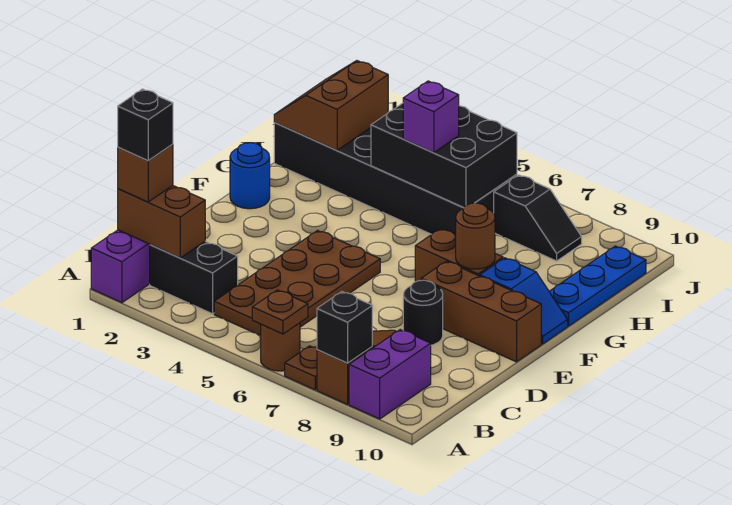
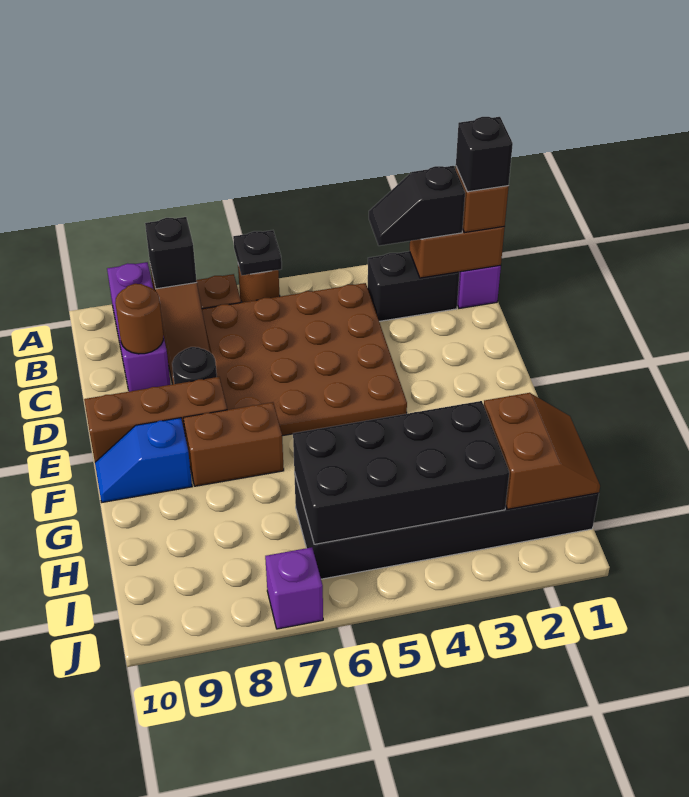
brown 1x1 plate [252,290,308,334] -> black 1x1 plate [233,230,282,275]
purple 1x2 brick [349,330,431,419] -> purple 1x3 brick [107,262,171,392]
brown 2x4 plate [214,231,380,336] -> brown 4x4 plate [202,283,407,436]
blue 1x1 round brick [230,143,270,209] -> none
brown 1x1 round brick [456,203,495,269] -> brown 1x1 round brick moved to [115,284,163,354]
blue 1x3 plate [549,246,646,326] -> none
black 2x3 brick [371,103,517,208] -> black 2x4 brick [293,401,509,544]
purple 1x1 brick [403,81,459,153] -> purple 1x1 brick moved to [265,547,323,629]
black 1x2 slope [494,175,582,261] -> black 1x2 slope moved to [369,166,465,246]

